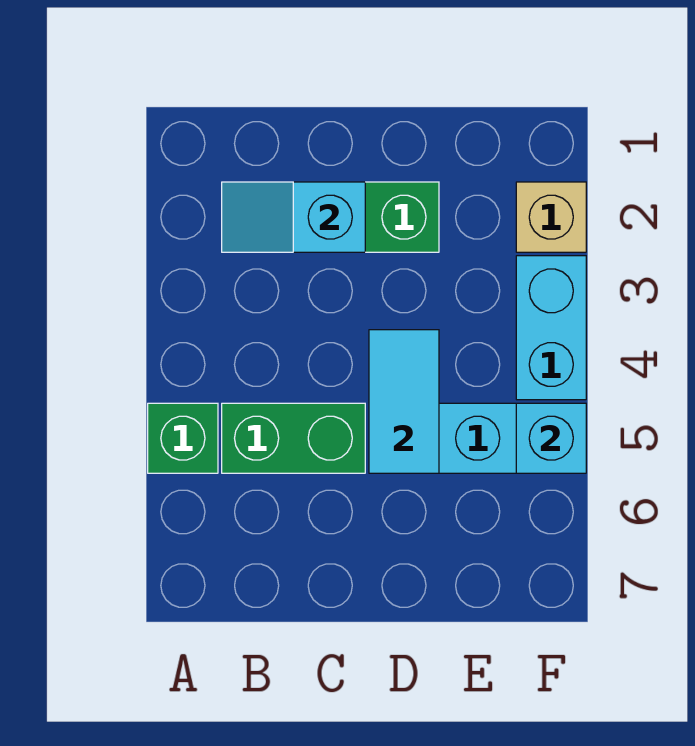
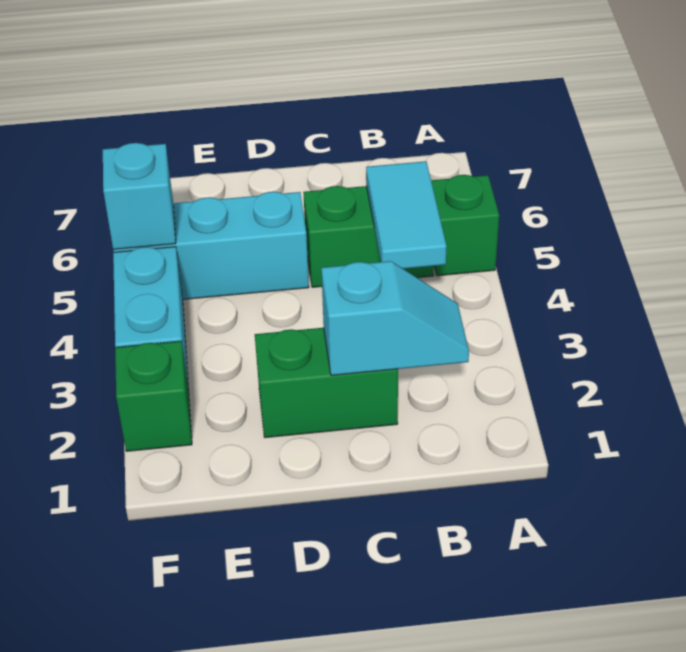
cyan 1x2 tile [369,330,439,473] -> cyan 1x2 tile moved to [366,161,447,269]
tan 1x1 brick [516,182,586,252] -> green 1x1 brick [115,341,192,451]

